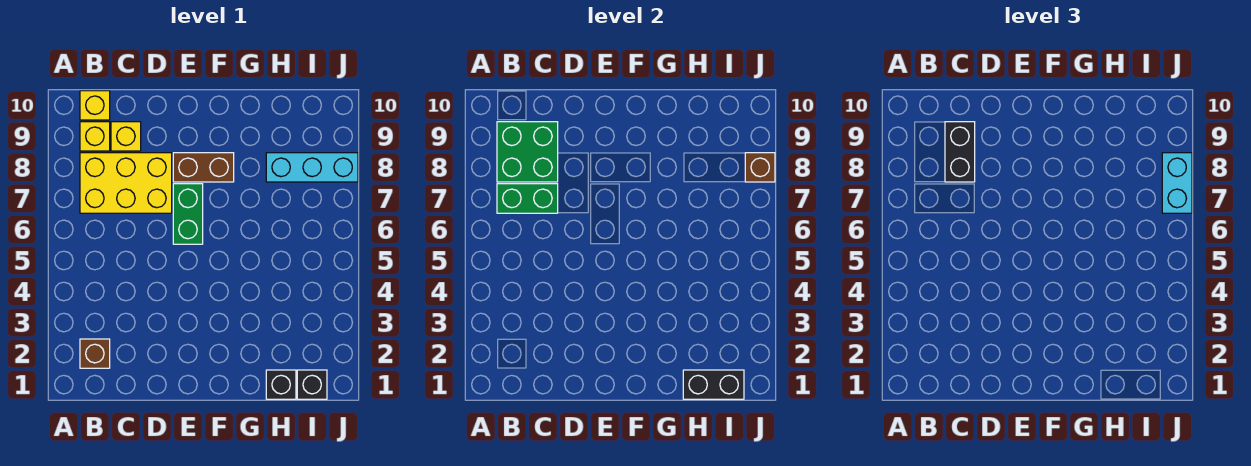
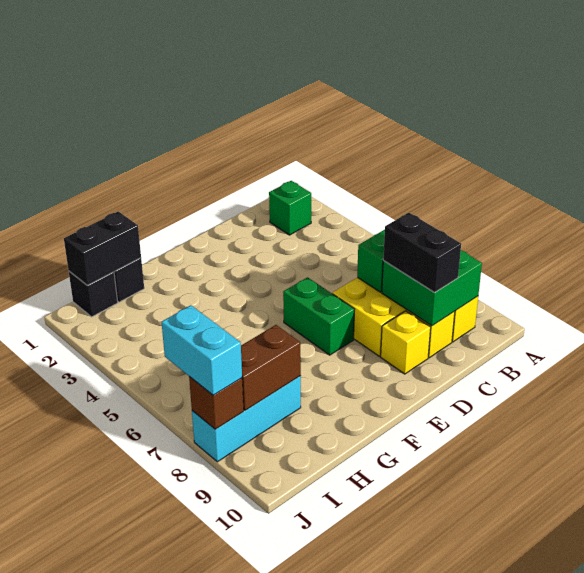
brown 1x1 brick [80,339,110,368] -> green 1x1 brick [269,181,311,235]
yellow 1x1 brick [80,91,110,120] -> yellow 1x1 brick moved to [381,311,431,374]
brown 1x2 brick [173,153,234,182] -> brown 1x2 brick moved to [241,325,301,410]

